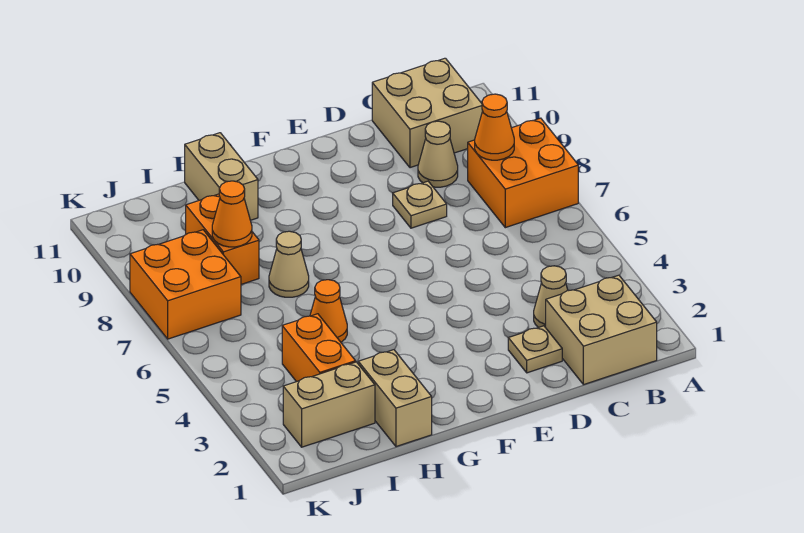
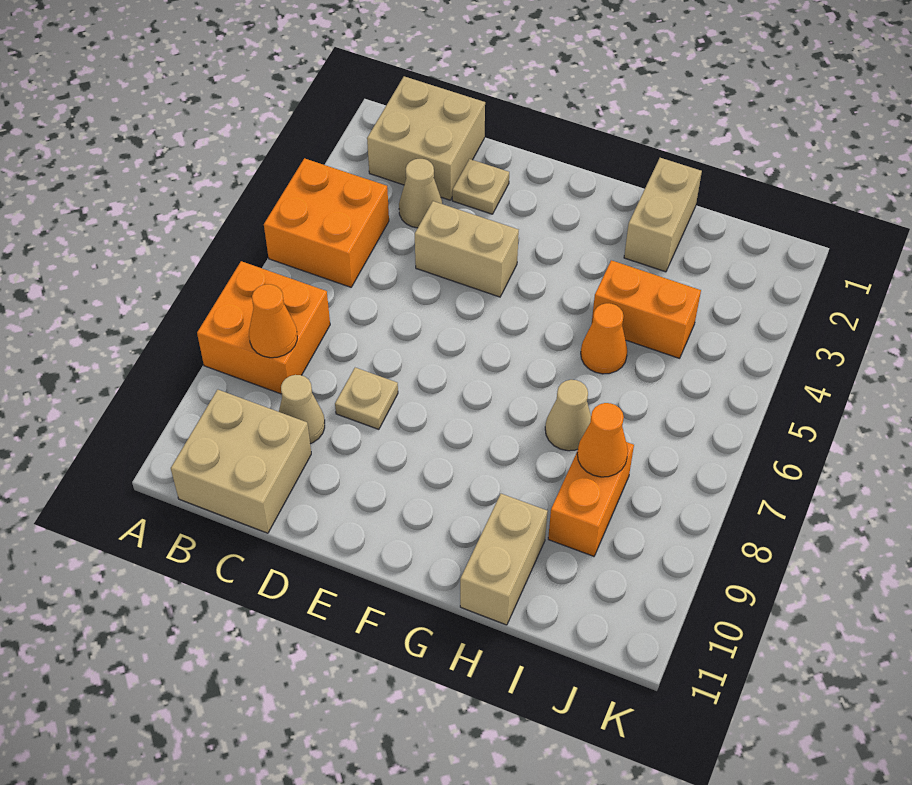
tan 1x2 brick [283,362,375,447] -> tan 1x2 brick moved to [415,201,519,297]
orange 1x2 brick [282,314,356,382] -> orange 1x2 brick turned to [592,260,701,358]
orange 2x2 brick [130,230,241,339] -> orange 2x2 brick moved to [264,158,389,287]

